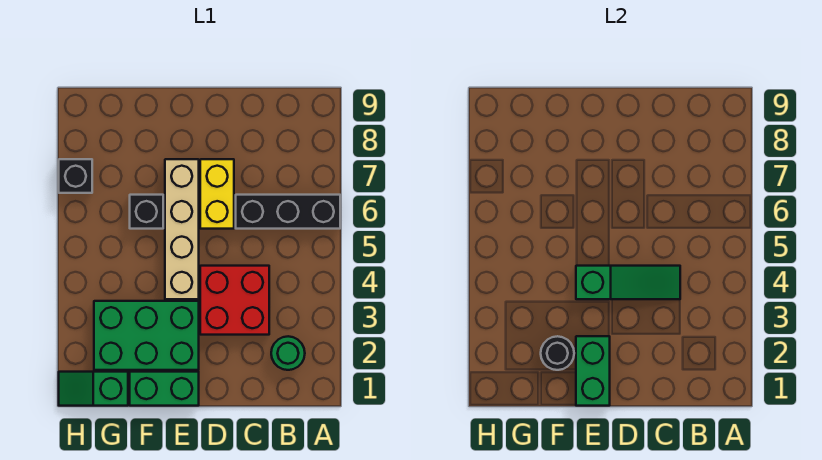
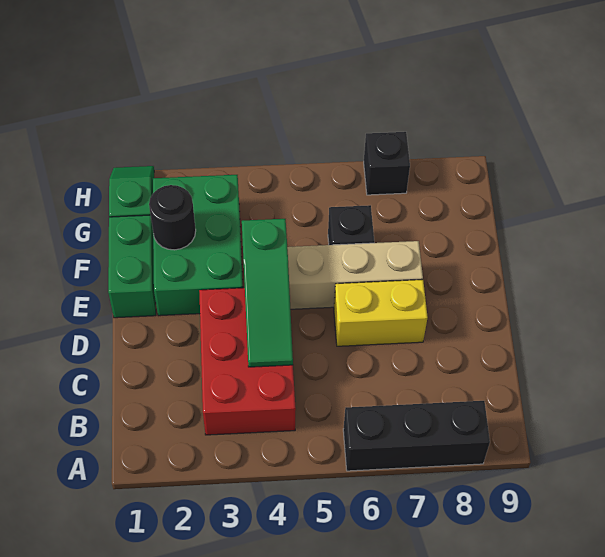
black 1x3 brick [236,195,340,229] -> black 1x3 brick turned to [343,401,490,471]
green 1x1 round brick [271,336,305,370] -> none
red 2x2 brick [200,266,269,335] -> red 2x3 brick [199,288,296,435]
green 1x2 brick [576,336,610,406] -> none

